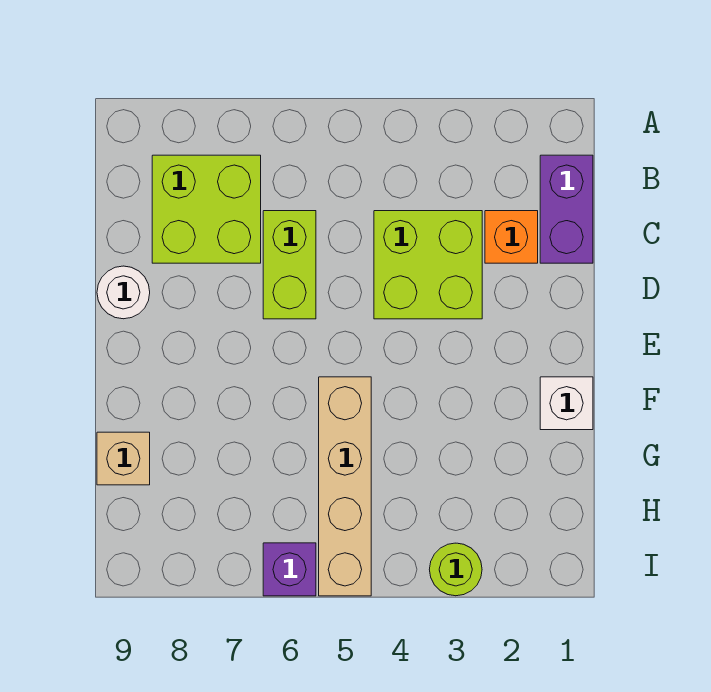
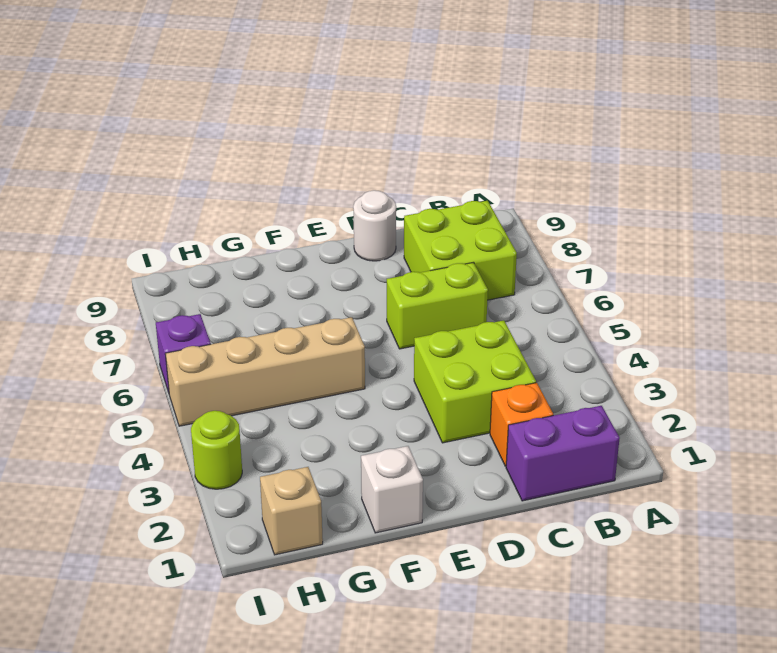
tan 1x1 brick [97,432,150,485] -> tan 1x1 brick moved to [260,467,323,555]

